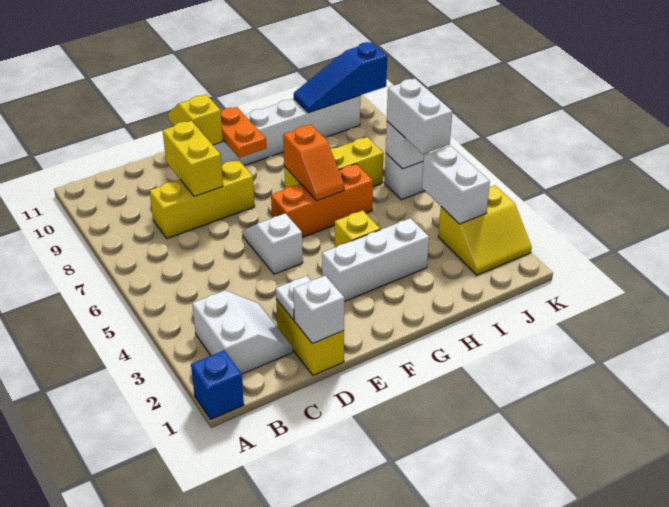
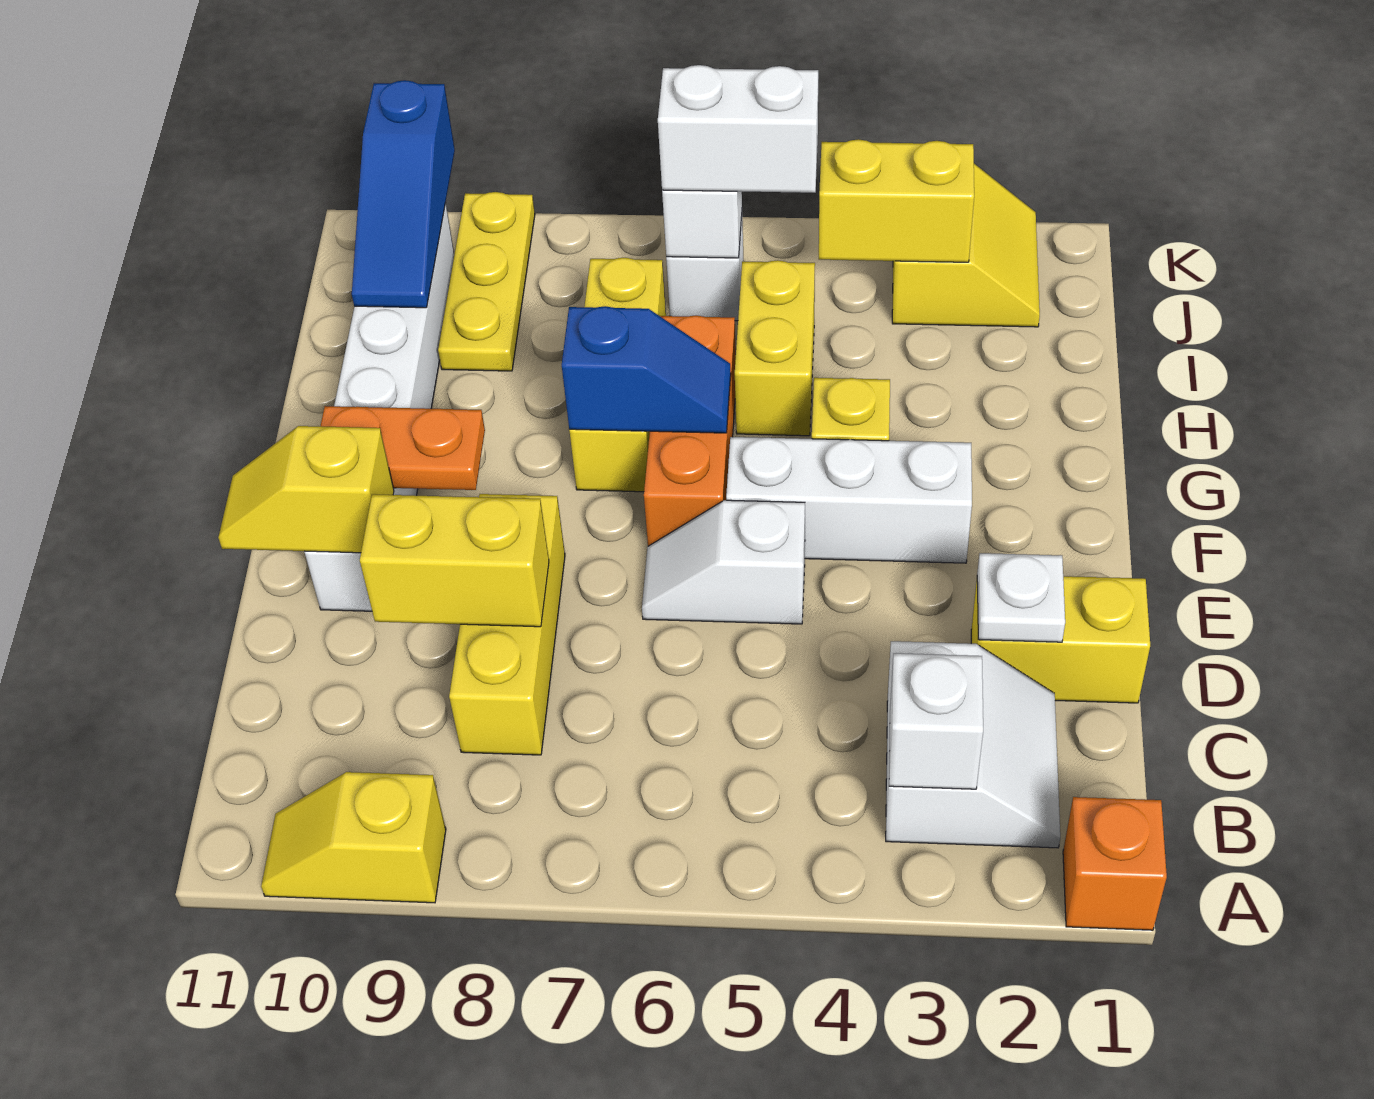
blue 1x1 brick [191,350,244,419] -> orange 1x1 brick [1063,797,1167,930]
none -> yellow 1x2 slope [261,772,446,903]
white 2x2 slope [192,290,293,374] -> white 2x2 slope turned to [886,641,1060,848]
white 1x1 brick [293,276,344,344] -> white 1x1 brick moved to [889,653,983,789]
white 1x3 brick [322,218,429,302] -> white 1x3 brick turned to [726,437,972,563]
orange 1x2 slope [283,125,344,201] -> blue 1x2 slope [562,306,731,433]
none -> yellow 1x2 brick [735,260,815,436]
none -> yellow 1x3 plate [438,192,535,371]
white 1x2 brick [422,146,490,224] -> yellow 1x2 brick [819,139,974,262]

